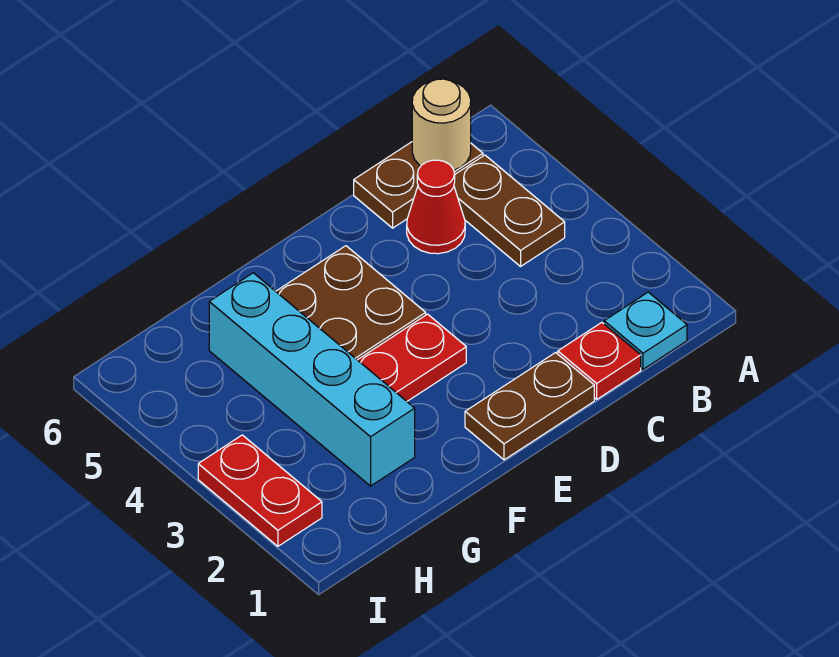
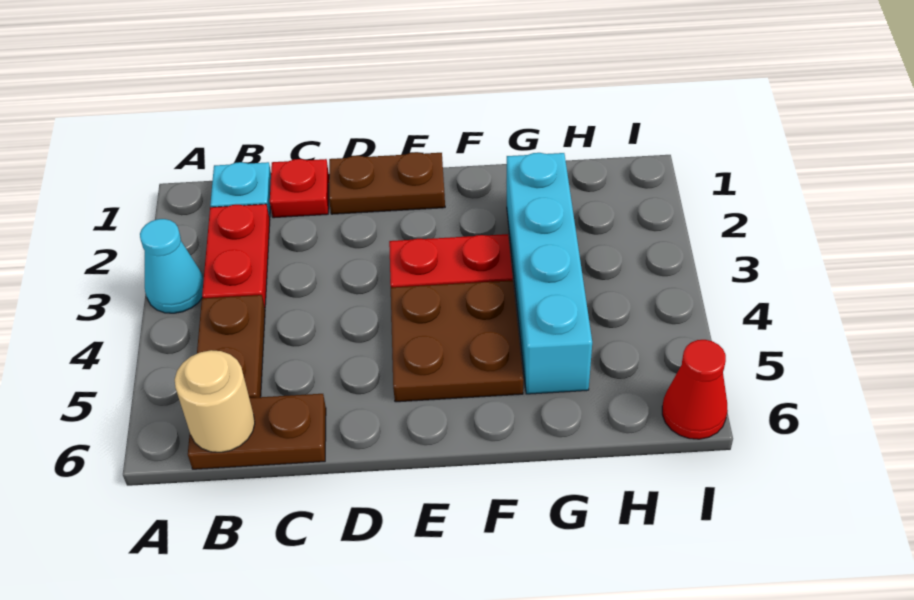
none -> cyan 1x1 cone [140,219,204,313]
red 1x1 cone [407,160,465,254] -> red 1x1 cone moved to [662,340,728,439]
red 1x2 plate [198,435,322,546] -> red 1x2 plate moved to [202,204,270,307]

